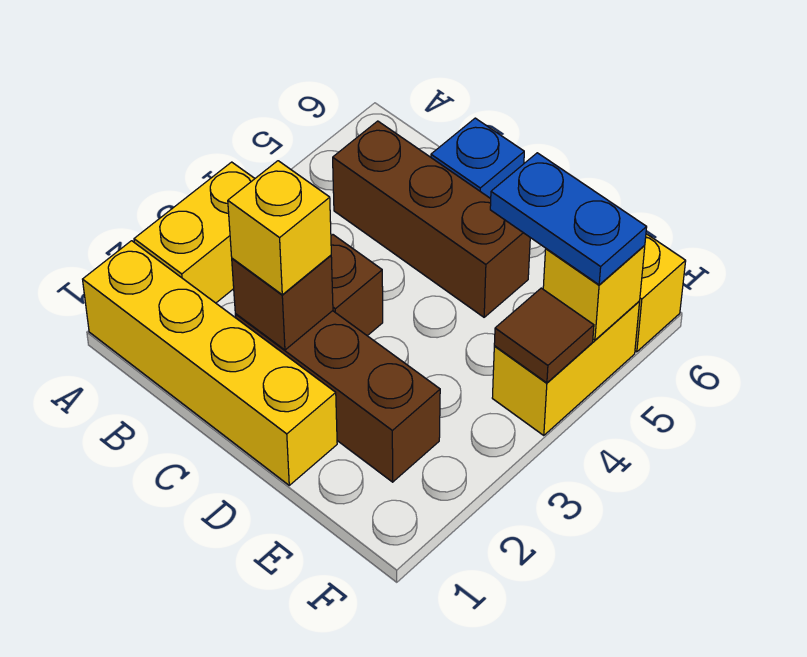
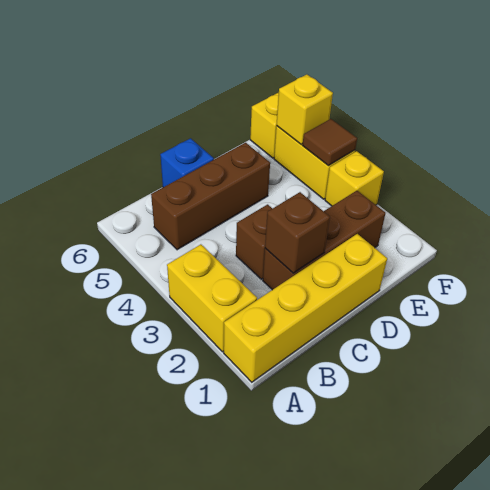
yellow 1x1 brick [228,161,331,295] -> yellow 1x1 brick moved to [325,151,384,206]
blue 1x2 plate [490,153,647,285] -> none

